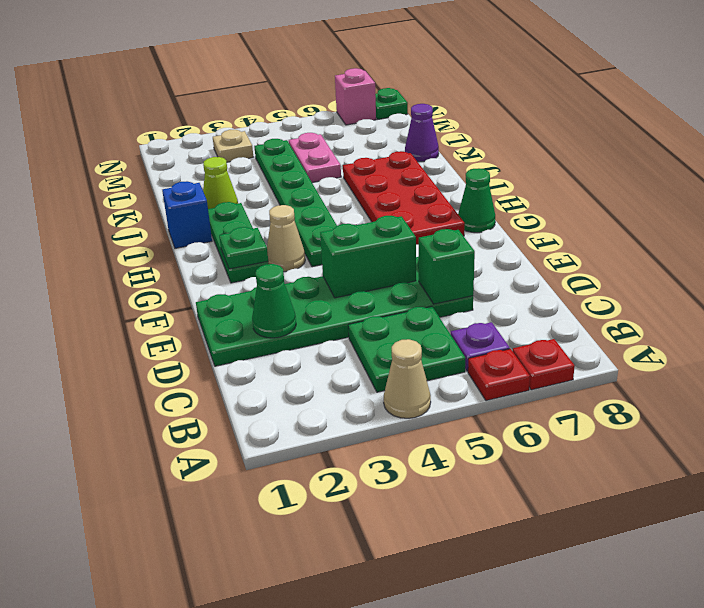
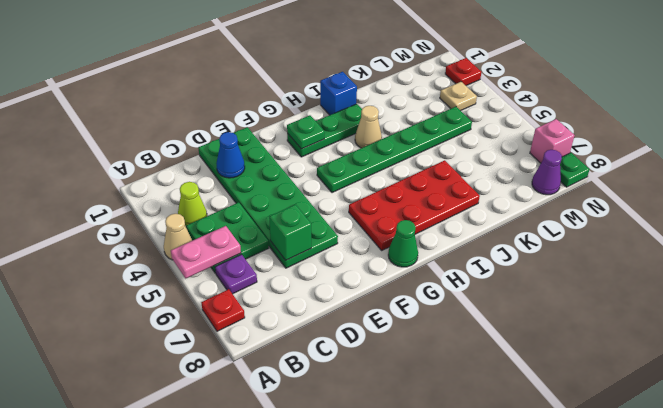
red 1x1 plate [468,349,530,401] -> red 1x1 plate moved to [445,58,481,86]
green 1x1 cone [252,264,296,338] -> blue 1x1 cone [216,132,245,178]
green 1x2 brick [320,216,416,298] -> none
tan 1x1 cone [267,205,305,272] -> tan 1x1 cone moved to [355,106,382,148]
lime 1x1 cone [203,157,238,209] -> lime 1x1 cone moved to [178,182,207,226]
pink 1x2 plate [289,133,341,183] -> pink 1x2 plate moved to [171,226,241,278]
purple 1x1 cone [405,104,439,162] -> purple 1x1 cone moved to [532,150,562,195]

